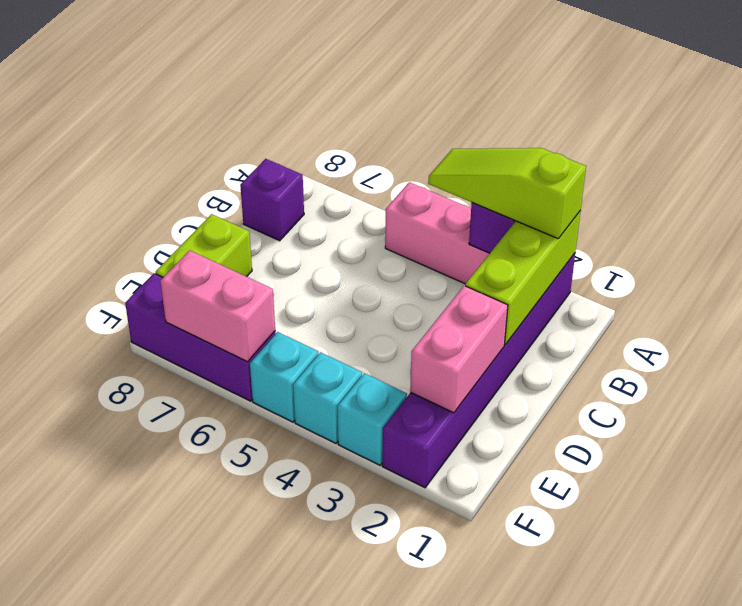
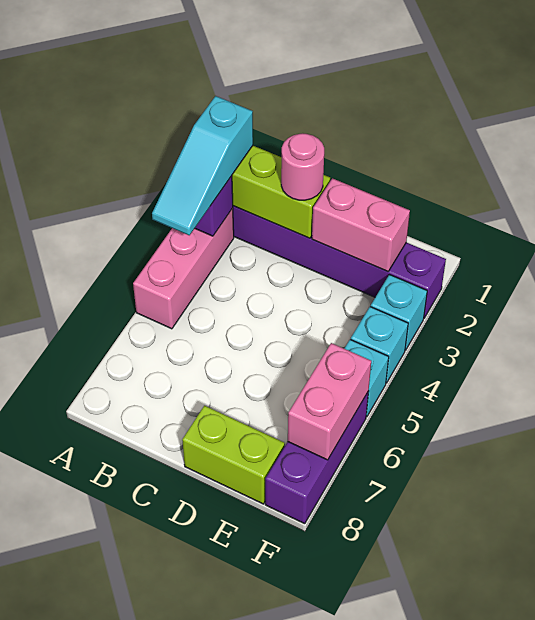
lime 1x3 slope [428,148,586,239] -> cyan 1x3 slope [152,96,253,235]
purple 1x1 brick [240,159,304,241] -> none
none -> pink 1x1 round brick [281,133,324,200]

